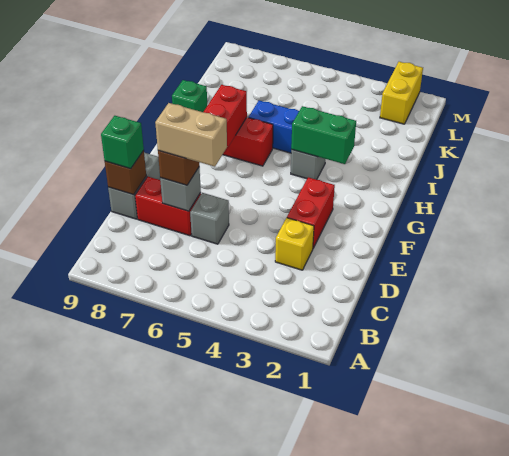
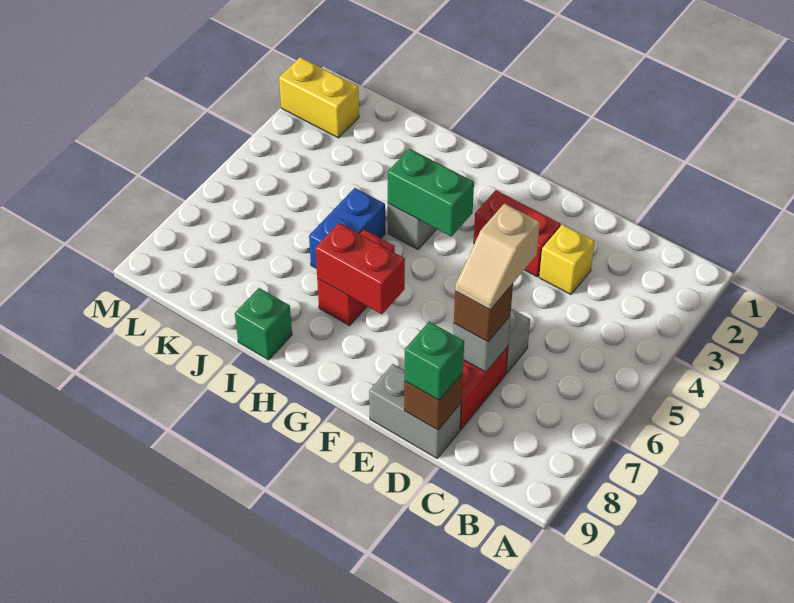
tan 1x2 brick [155,103,227,167] -> tan 1x2 slope [455,204,540,310]
green 1x2 brick [291,106,356,164] -> green 1x2 brick turned to [388,149,474,237]

